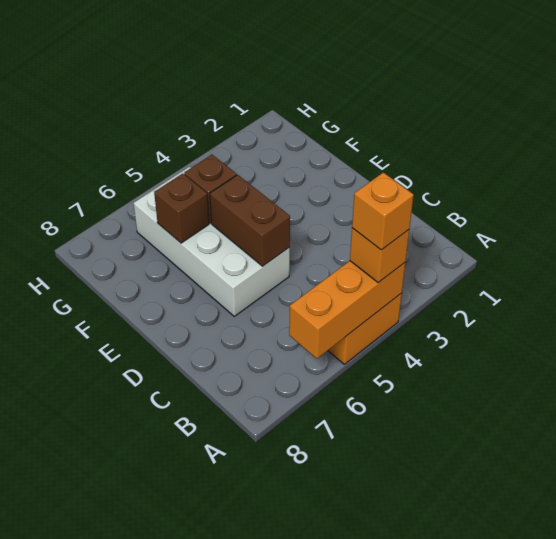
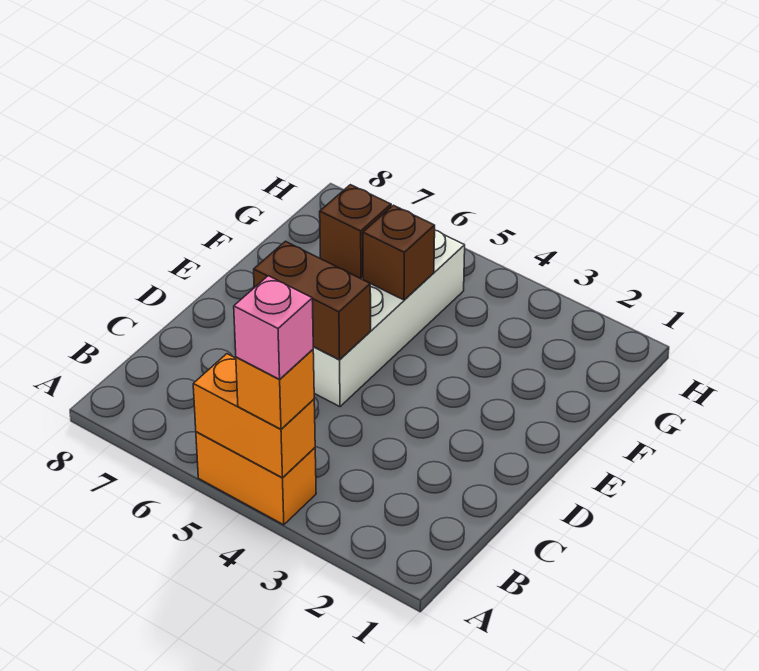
orange 1x3 brick [289,261,405,359] -> orange 1x2 brick [193,354,315,478]
orange 1x1 brick [352,172,414,250] -> pink 1x1 brick [234,276,313,379]
brown 1x2 brick [210,175,290,266] -> brown 1x2 brick turned to [254,241,371,360]

